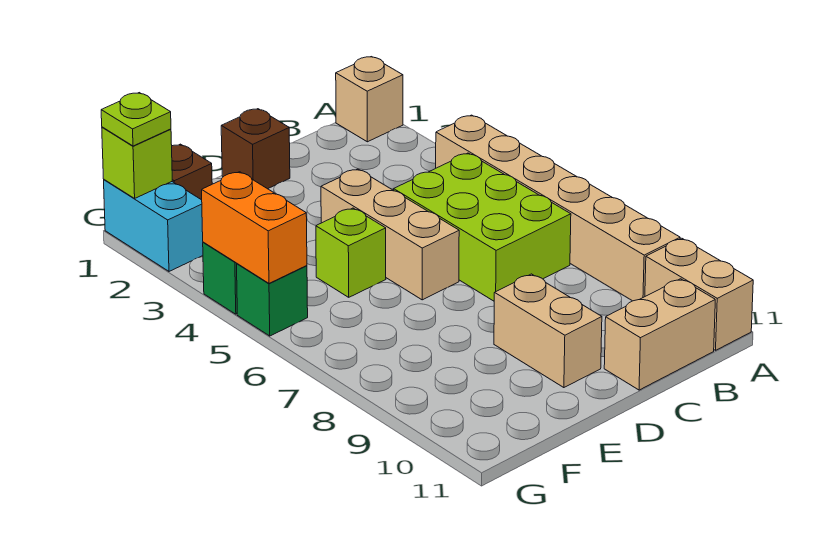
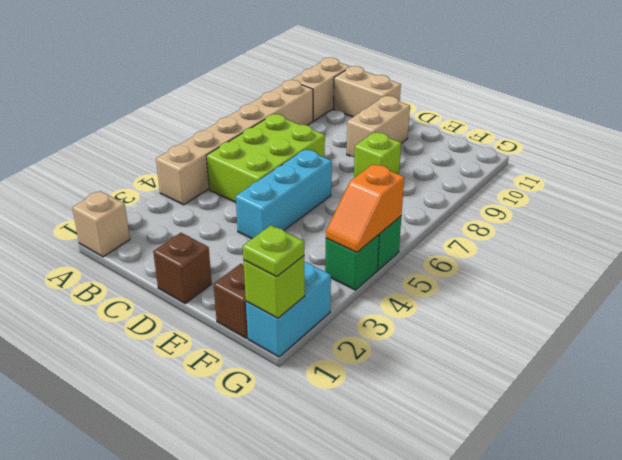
tan 1x3 brick [321,169,459,300] -> cyan 1x3 brick [236,150,332,239]
lime 1x1 brick [316,208,386,297] -> lime 1x1 brick moved to [354,132,401,178]
orange 1x2 brick [202,172,307,283] -> orange 1x2 slope [326,164,404,253]

